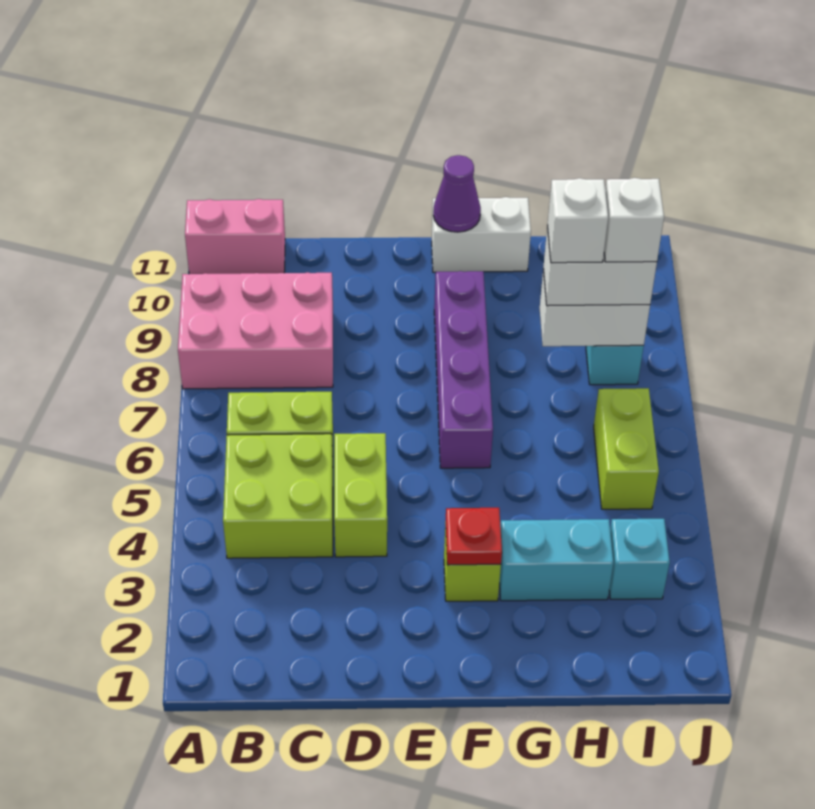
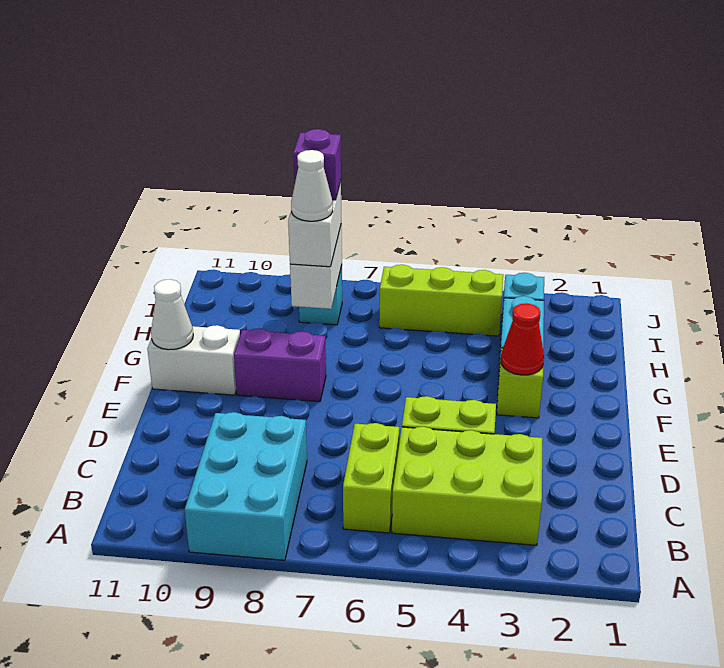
pink 2x3 brick [178,272,333,389] -> cyan 2x3 brick [185,412,307,560]
pink 1x2 brick [185,199,285,274] -> none
lime 2x2 brick [223,434,333,558] -> lime 2x3 brick [392,427,543,545]
red 1x1 plate [445,508,502,565] -> red 1x1 cone [501,303,544,375]
purple 1x4 brick [434,271,493,468] -> purple 1x2 brick [234,328,326,402]
white 1x2 brick [432,197,531,272] -> white 1x2 brick turned to [147,325,240,395]
purple 1x1 cone [433,155,481,232] -> white 1x1 cone [151,279,193,350]
white 1x1 brick [547,178,608,263] -> white 1x1 cone [291,150,333,221]
lime 1x2 brick [594,388,659,509] -> lime 1x3 brick [379,265,503,336]
white 1x1 brick [604,178,664,262] -> purple 1x1 brick [294,129,341,200]

